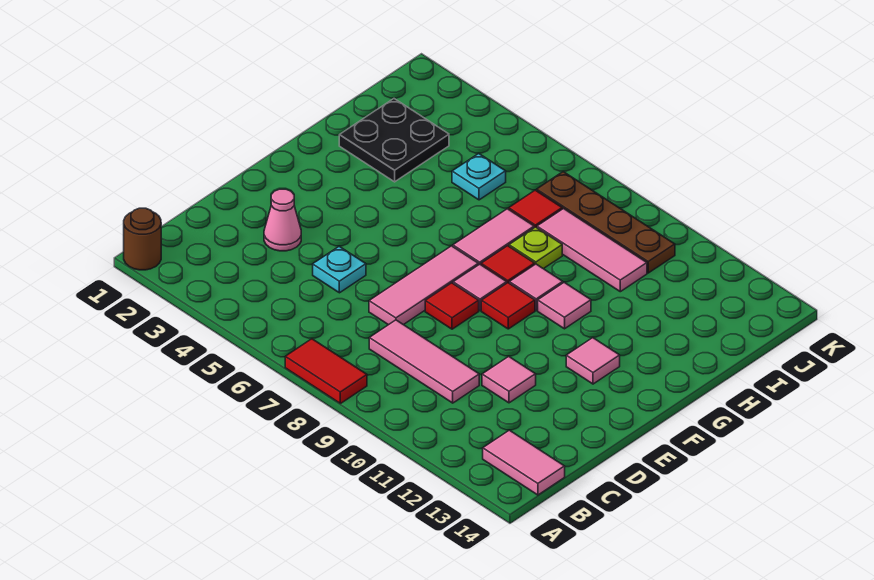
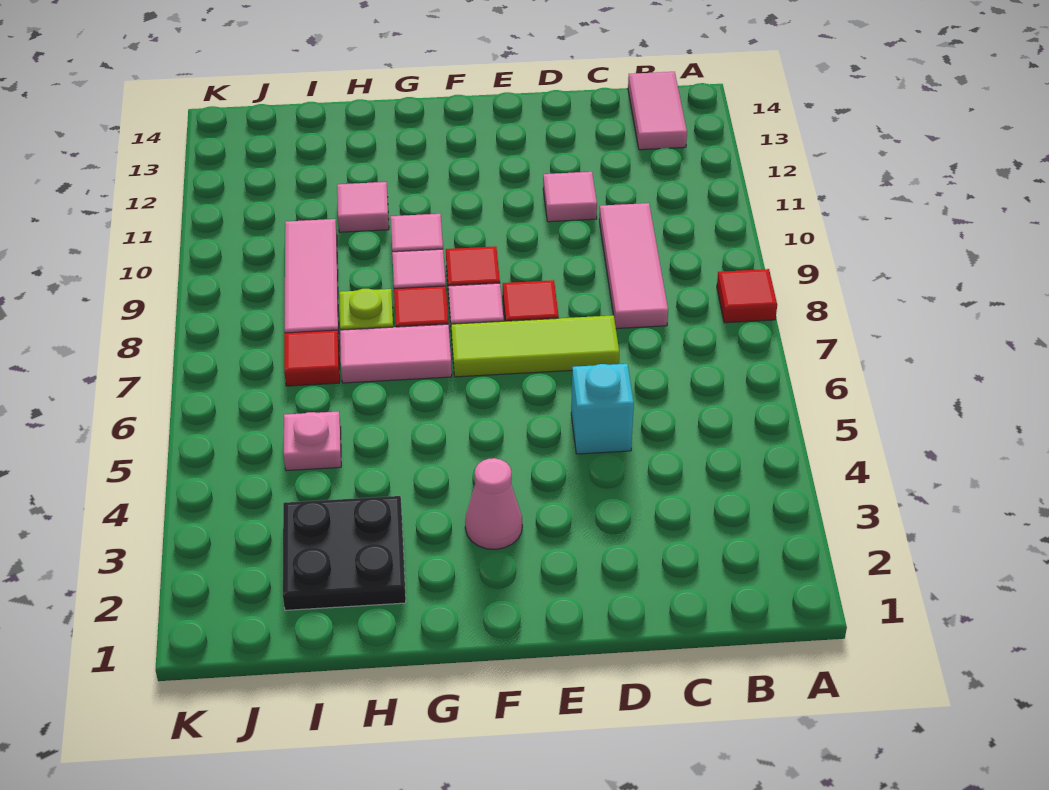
brown 1x1 round brick [124,208,161,270] -> none
red 1x2 tile [285,339,367,404] -> red 1x1 tile [717,269,777,323]
pink 1x1 cone [264,189,301,251] -> pink 1x1 cone moved to [465,458,522,549]
cyan 1x1 plate [313,246,366,293] -> cyan 1x1 brick [571,364,634,454]
pink 1x3 tile [369,246,478,325] -> lime 1x3 tile [451,315,619,377]
pink 1x1 tile [566,338,620,384] -> pink 1x1 tile moved to [337,182,389,232]
cyan 1x1 plate [452,153,506,200] -> pink 1x1 plate [284,411,341,471]
brown 1x4 plate [537,172,675,273] -> none

